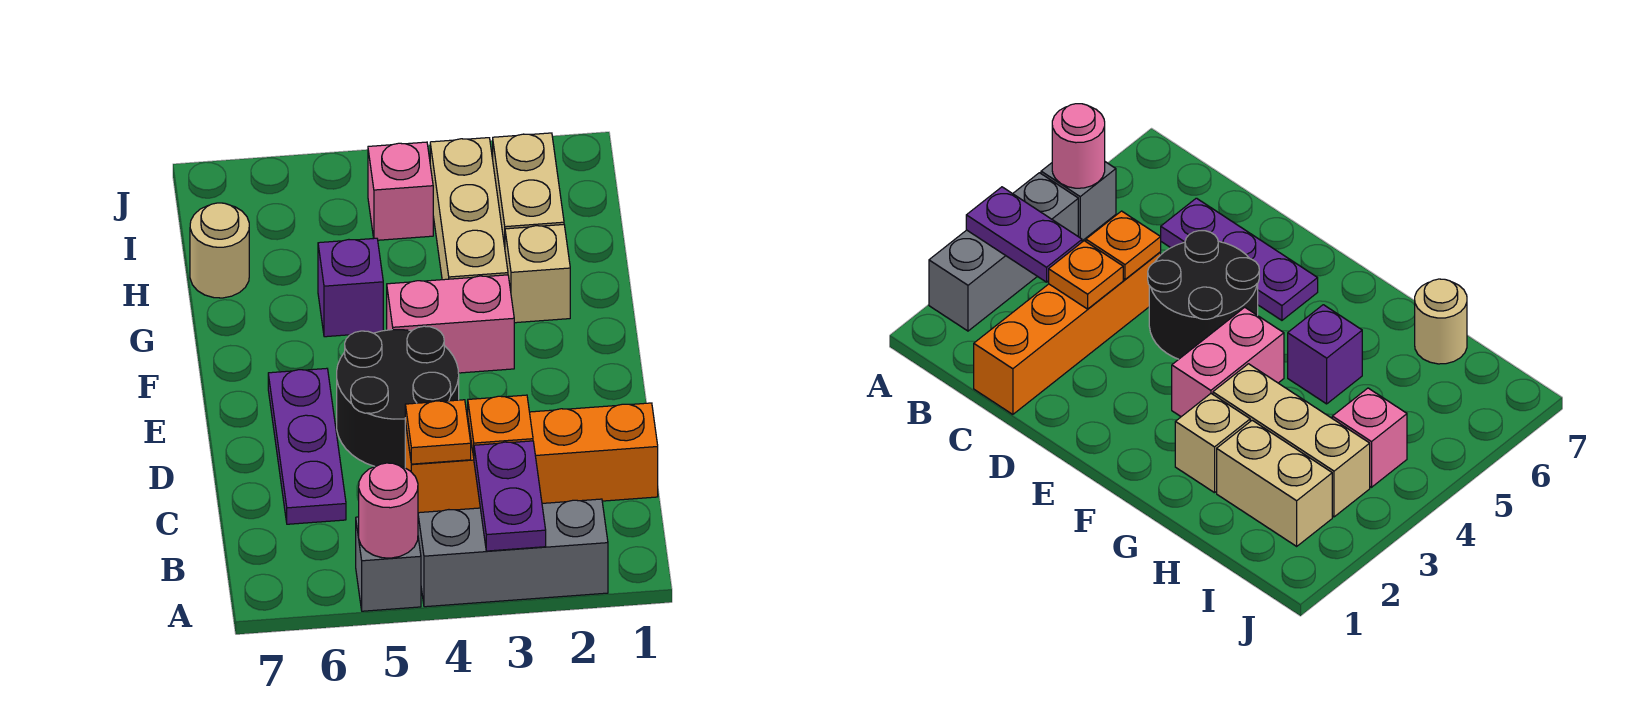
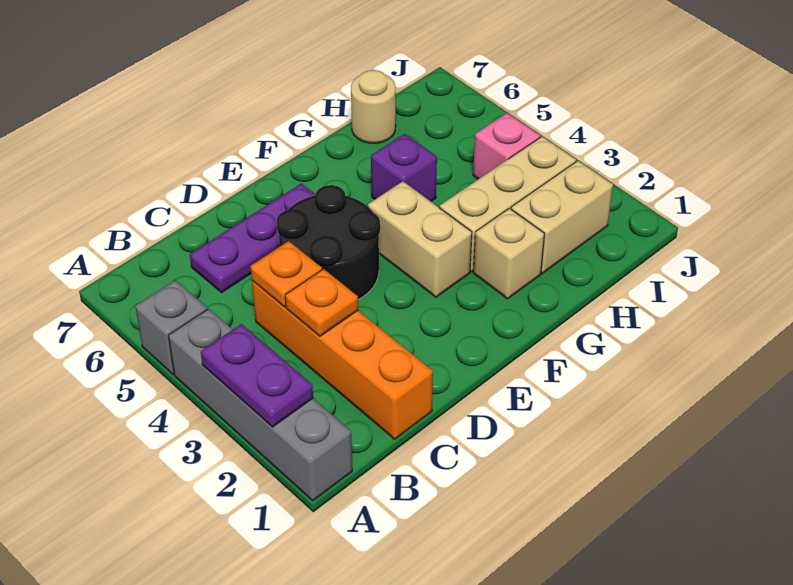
grey 1x3 brick [418,499,608,607] -> grey 1x4 brick [168,309,352,501]
purple 1x2 plate [474,441,546,551] -> purple 1x2 plate turned to [201,324,313,427]
pink 1x1 round brick [359,463,418,558] -> none
pink 1x2 brick [387,275,514,373] -> tan 1x2 brick [368,181,472,297]

